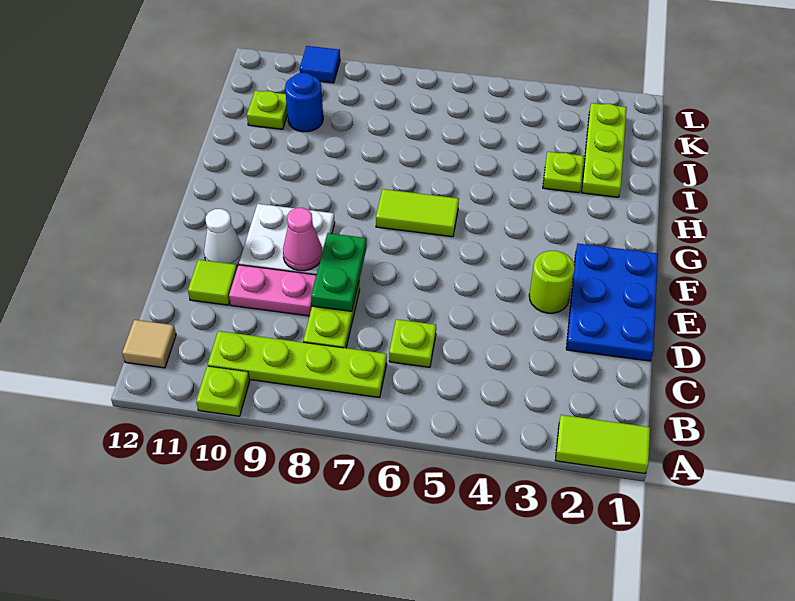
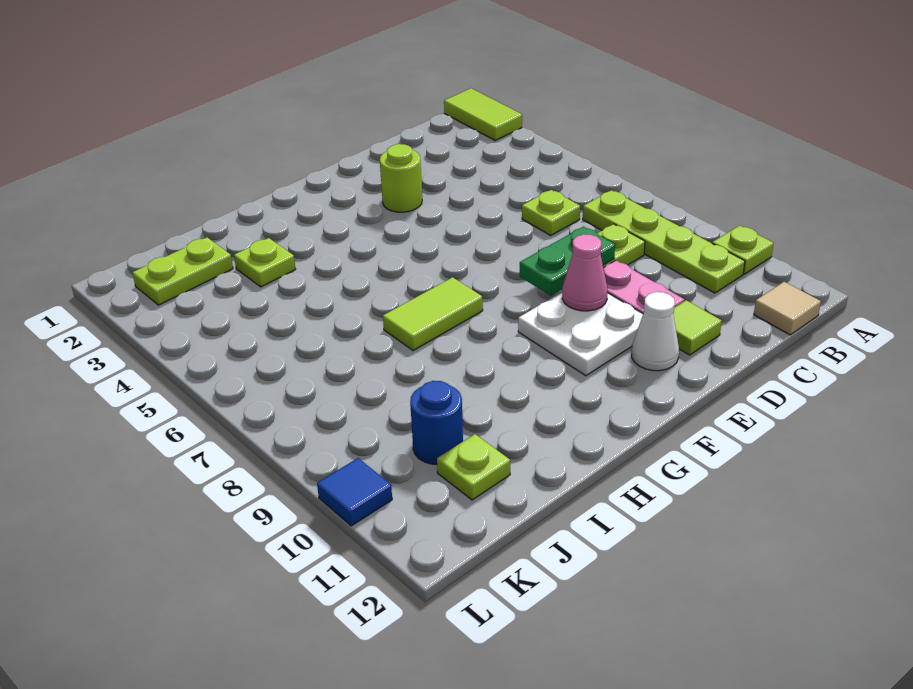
blue 2x3 plate [566,244,658,361] -> none
lime 1x2 tile [376,189,459,237] -> lime 1x2 tile turned to [383,277,483,351]
lime 1x3 plate [582,103,627,197] -> lime 1x2 plate [132,237,233,305]

